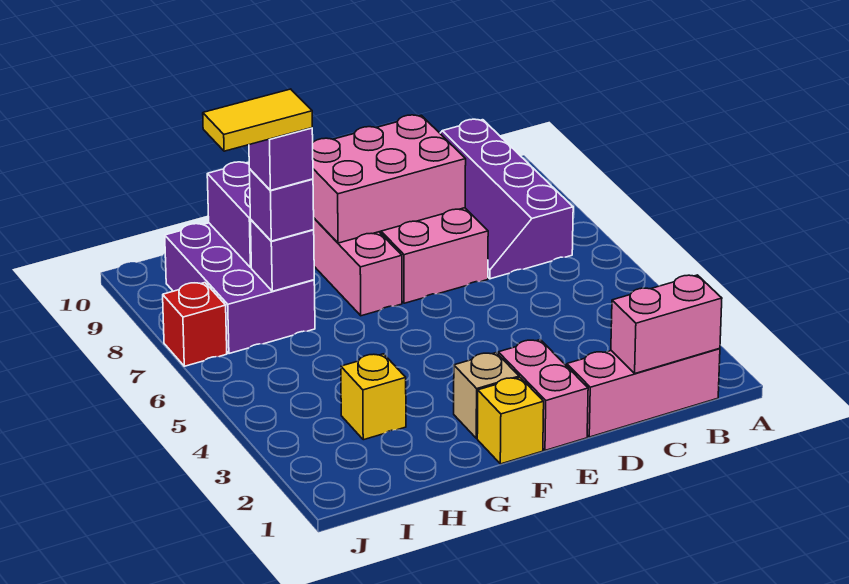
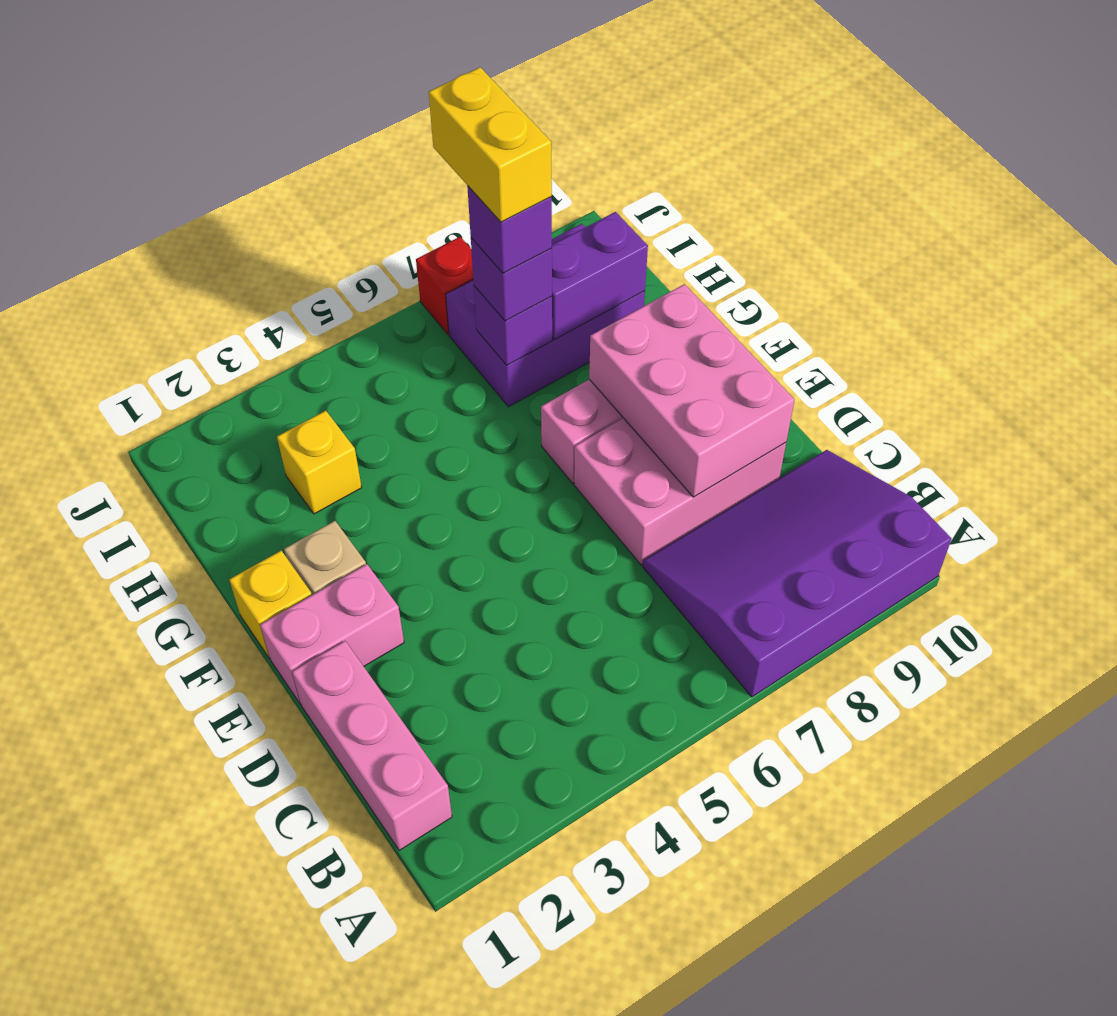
pink 1x2 brick [611,275,722,373] -> none
purple 2x4 slope [440,119,573,279] -> purple 3x4 slope [643,450,952,697]
yellow 1x2 tile [203,89,312,151] -> yellow 1x2 brick [429,67,552,222]

